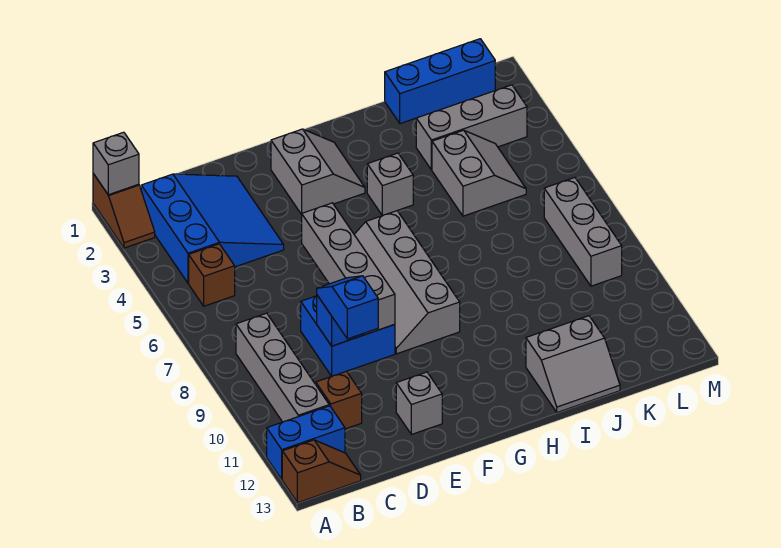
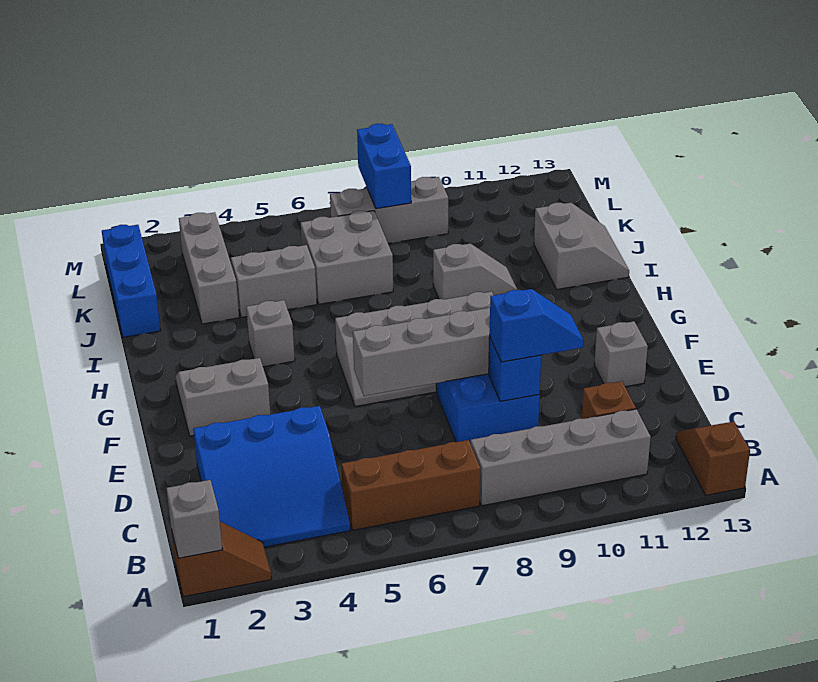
blue 1x2 brick [267,406,345,479] -> blue 1x2 brick moved to [357,124,411,209]
blue 3x3 slope [141,174,284,283] -> blue 3x3 slope turned to [193,406,350,547]
brown 1x1 brick [189,244,235,306] -> brown 1x3 brick [341,440,480,530]
blue 1x2 slope [317,276,378,339] -> blue 1x2 slope turned to [490,289,584,362]
none -> grey 1x2 slope [433,244,517,299]
none -> grey 2x2 brick [301,211,393,304]

